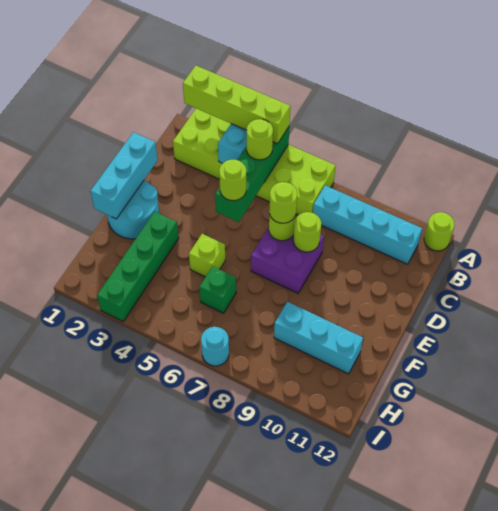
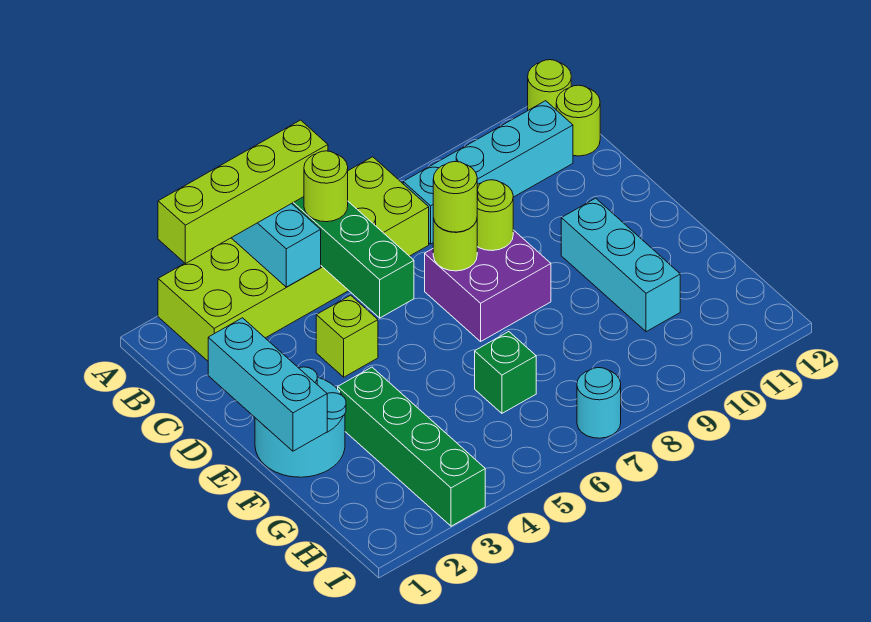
lime 1x1 round brick [219,160,246,201] -> lime 1x1 round brick moved to [556,85,600,156]
lime 1x1 brick [189,234,225,277] -> lime 1x1 brick moved to [316,295,378,377]
cyan 1x3 brick [274,302,363,374] -> cyan 1x3 brick turned to [561,198,680,332]

